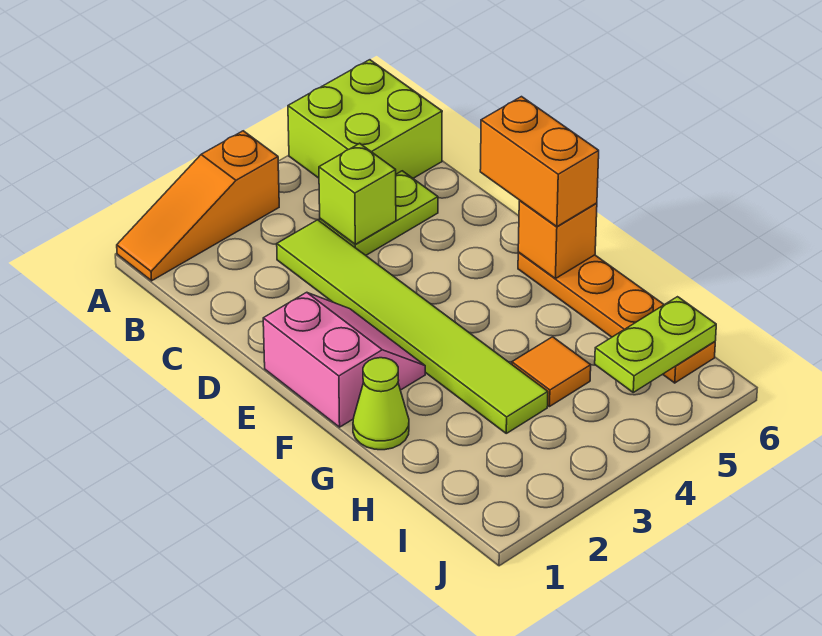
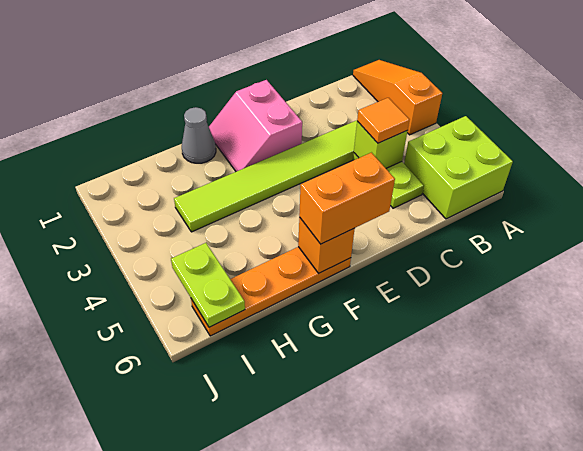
pink 2x2 slope [263,292,425,427] -> pink 2x2 slope turned to [209,80,302,172]
lime 1x1 cone [353,358,409,450] -> grey 1x1 cone [182,107,216,163]
orange 1x1 tile [512,337,591,407] -> orange 1x1 tile moved to [357,98,409,143]

